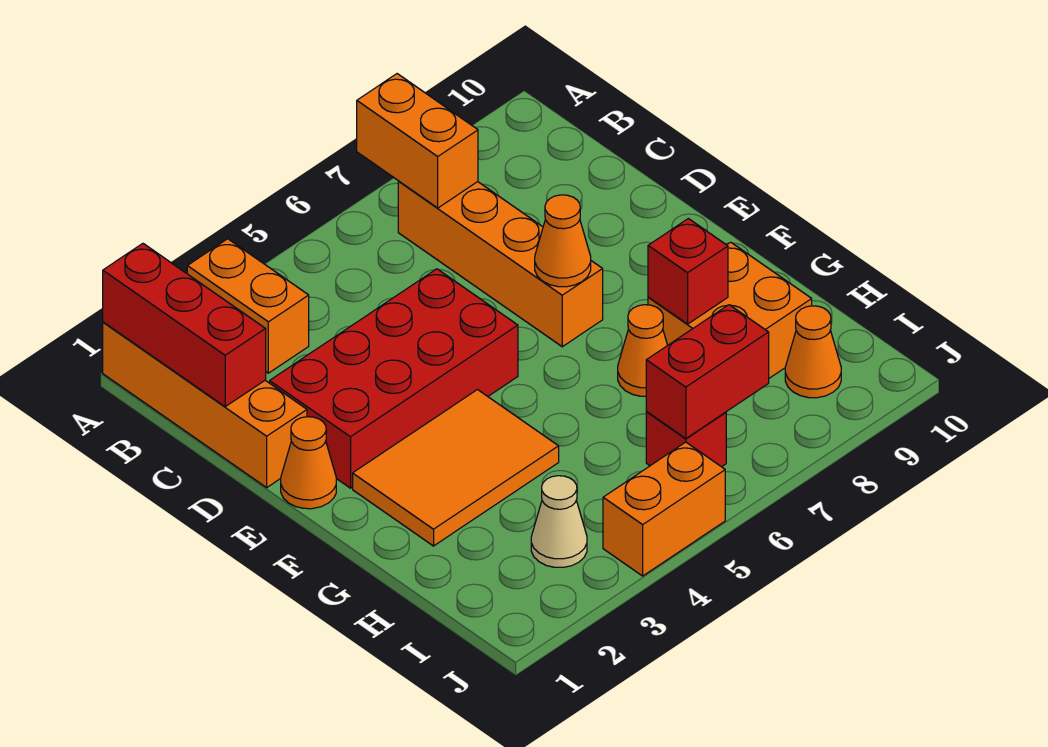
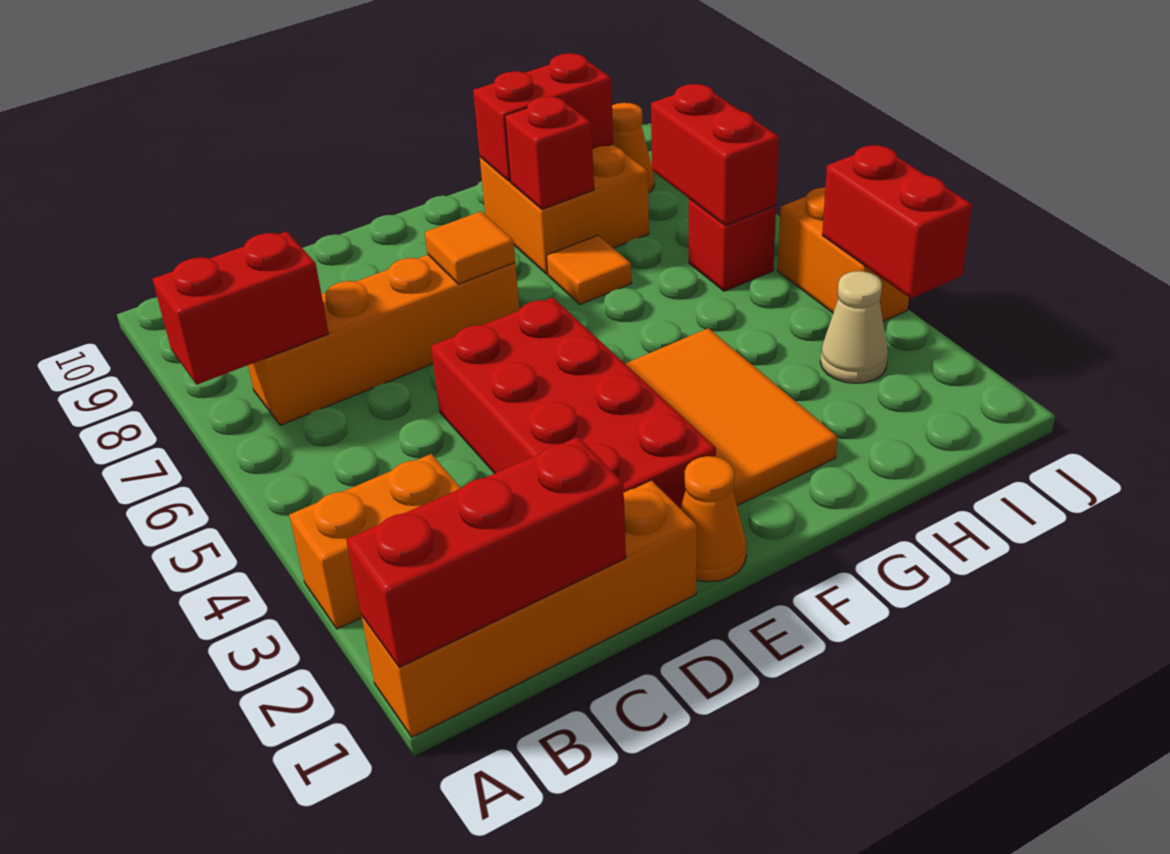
orange 1x2 brick [357,74,478,208] -> red 1x2 brick [152,231,329,385]
orange 1x1 cone [535,195,591,287] -> orange 1x1 tile [425,211,515,284]
orange 1x1 cone [618,305,668,396] -> orange 1x1 tile [547,236,632,304]
none -> red 1x2 brick [473,53,613,181]
none -> red 1x2 brick [822,145,972,298]

